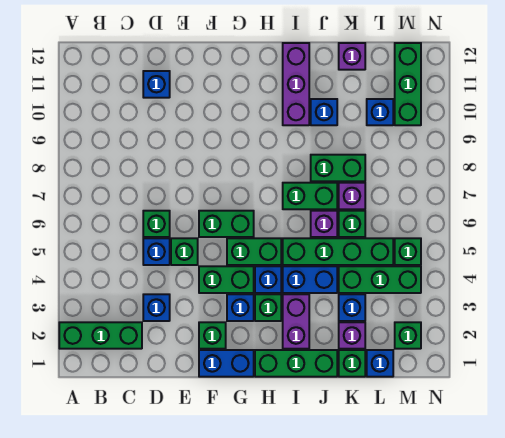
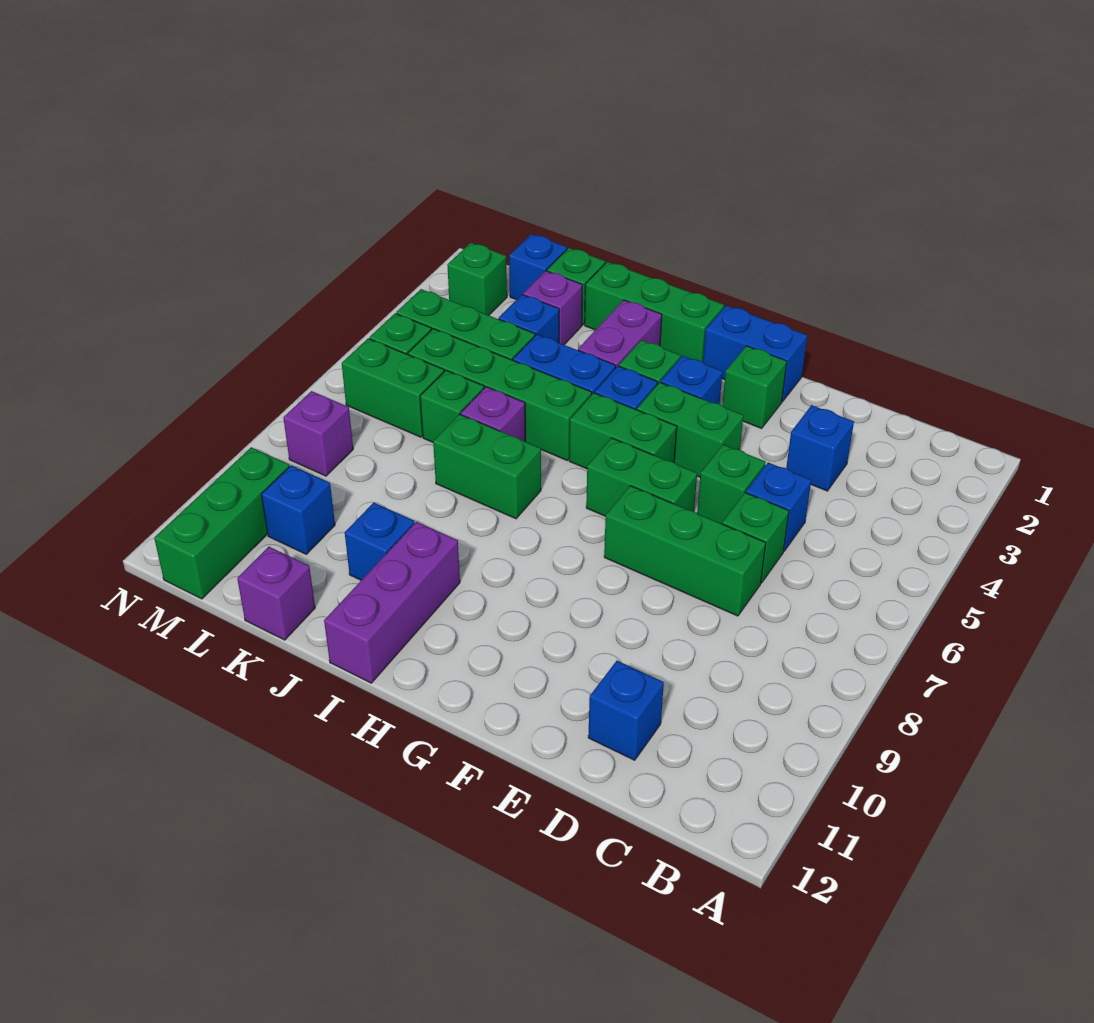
green 1x3 brick [59,322,142,349] -> green 1x3 brick moved to [604,486,766,616]
green 1x2 brick [311,155,365,181] -> green 1x2 brick moved to [342,339,444,437]
purple 1x1 brick [339,183,365,209] -> purple 1x1 brick moved to [283,391,353,476]

